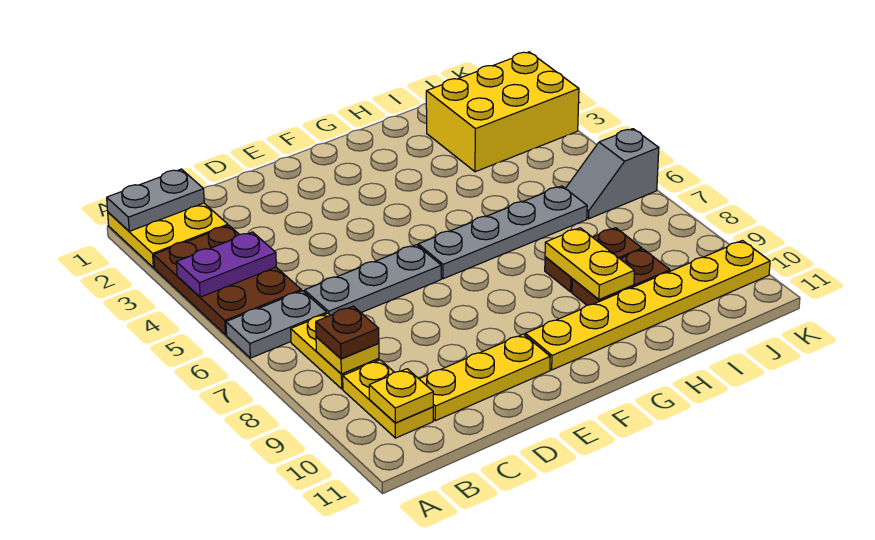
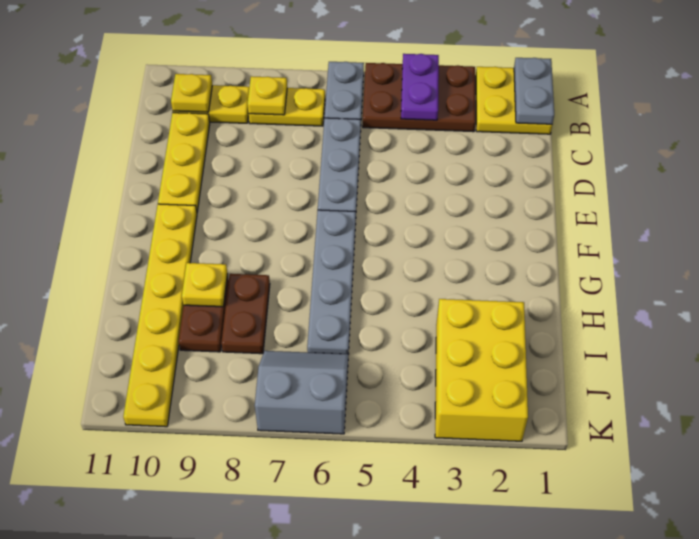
brown 1x1 plate [316,306,379,359] -> none
yellow 1x2 plate [545,228,634,299] -> yellow 1x1 plate [182,263,228,307]
grey 1x2 slope [565,129,659,219] -> grey 2x2 slope [255,351,348,434]

